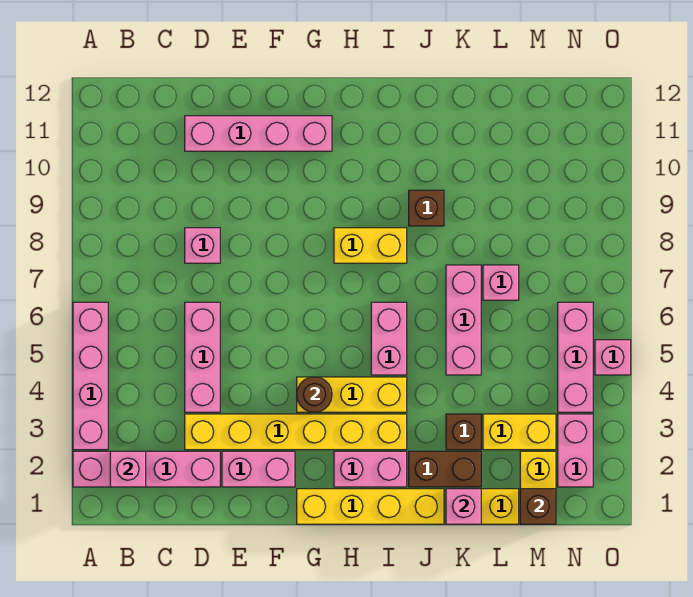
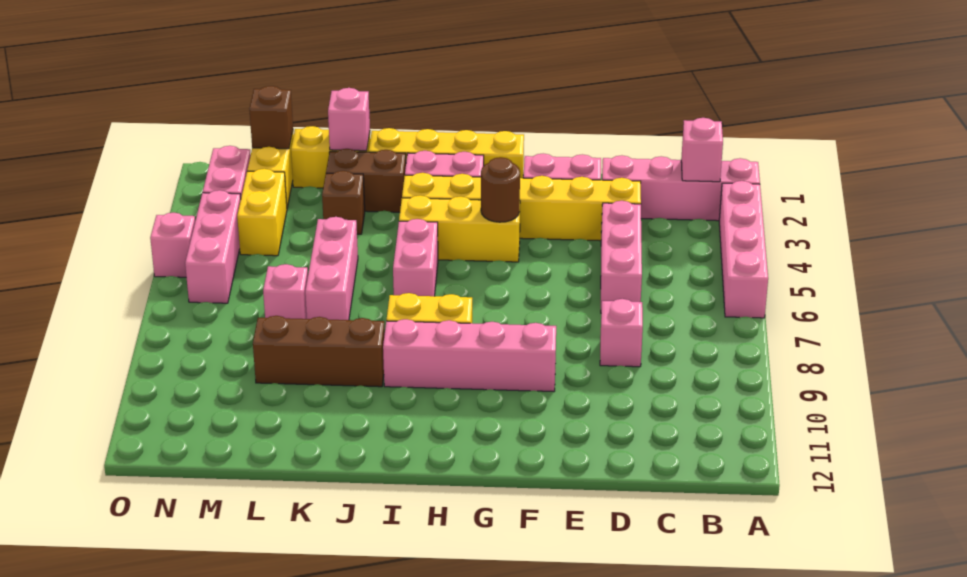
pink 1x4 brick [185,116,332,151] -> pink 1x4 brick moved to [383,319,556,391]
brown 1x1 brick [409,190,444,226] -> brown 1x3 brick [253,316,385,387]
yellow 1x2 brick [483,414,556,450] -> yellow 1x2 brick turned to [237,169,287,256]

